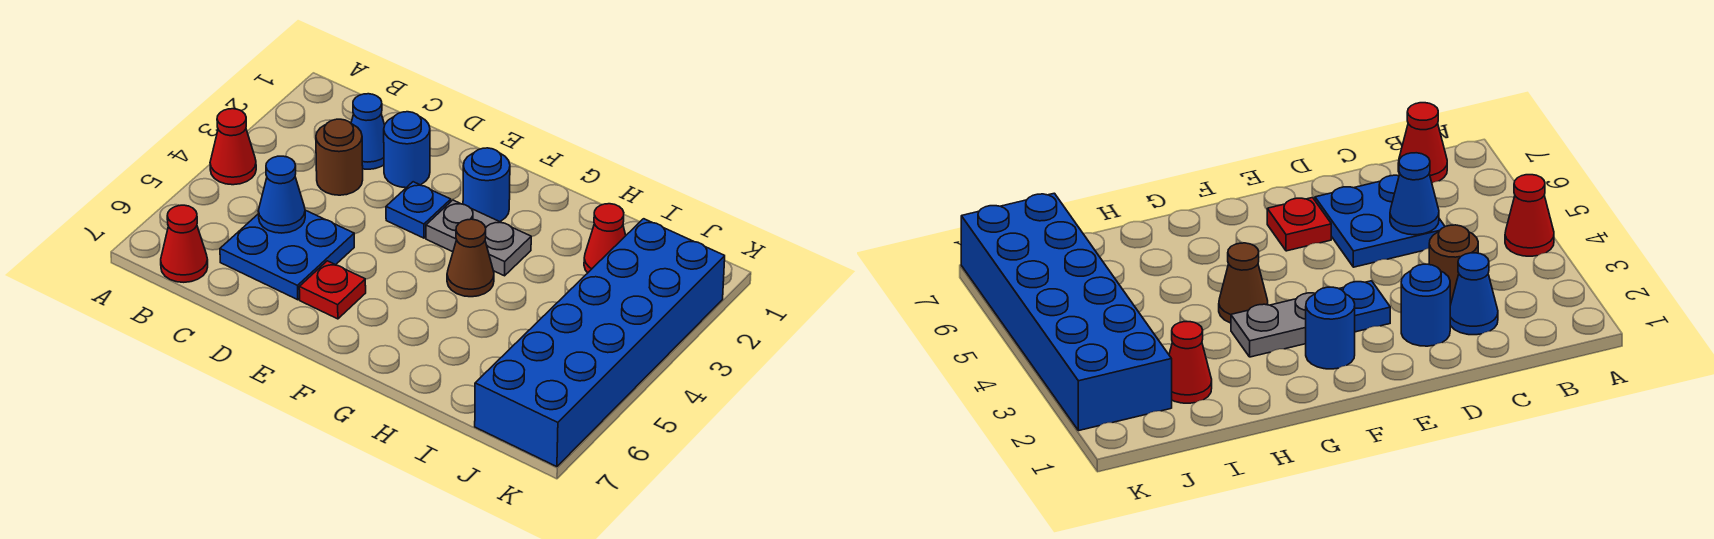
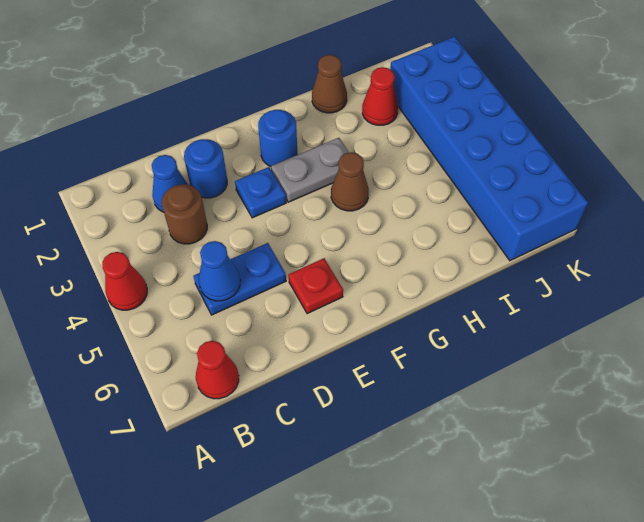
blue 2x2 plate [220,210,354,300] -> blue 1x2 plate [193,243,286,315]
none -> brown 1x1 cone [312,55,347,113]

